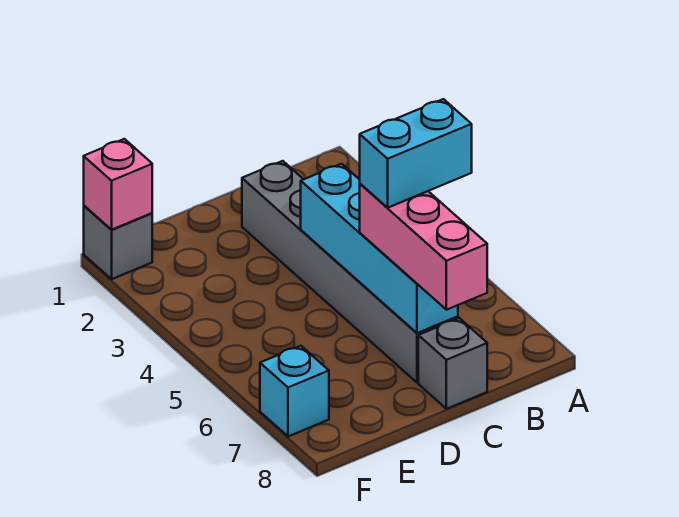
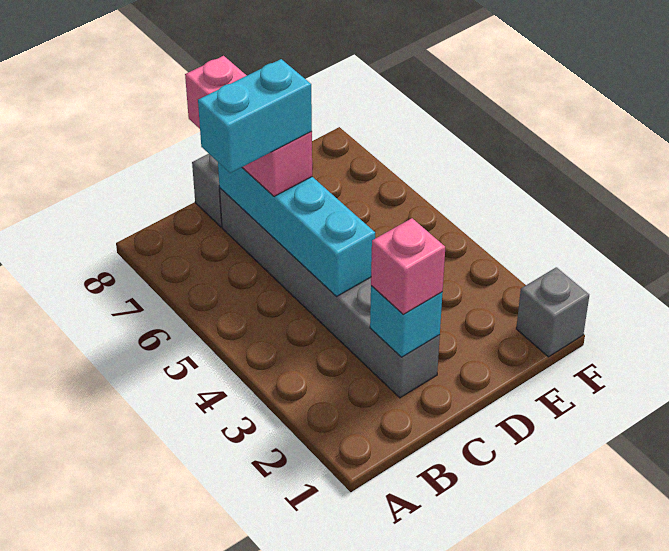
pink 1x1 brick [84,139,152,230] -> pink 1x1 brick moved to [371,218,445,315]
cyan 1x1 brick [260,346,329,436] -> cyan 1x1 brick moved to [370,286,443,357]

